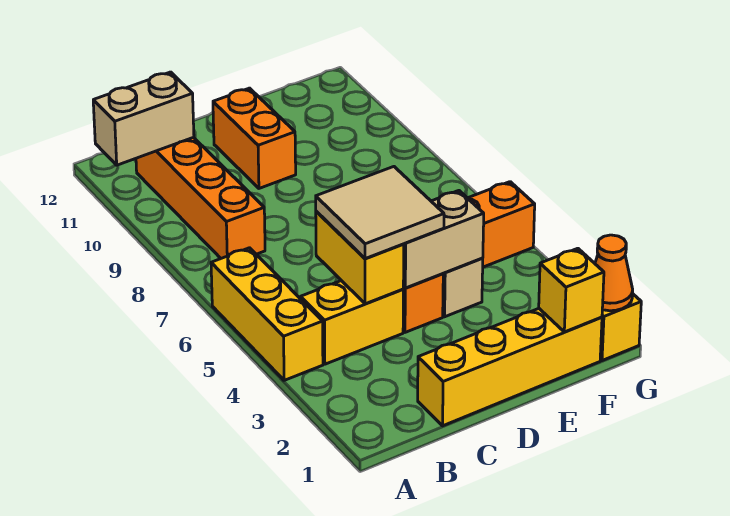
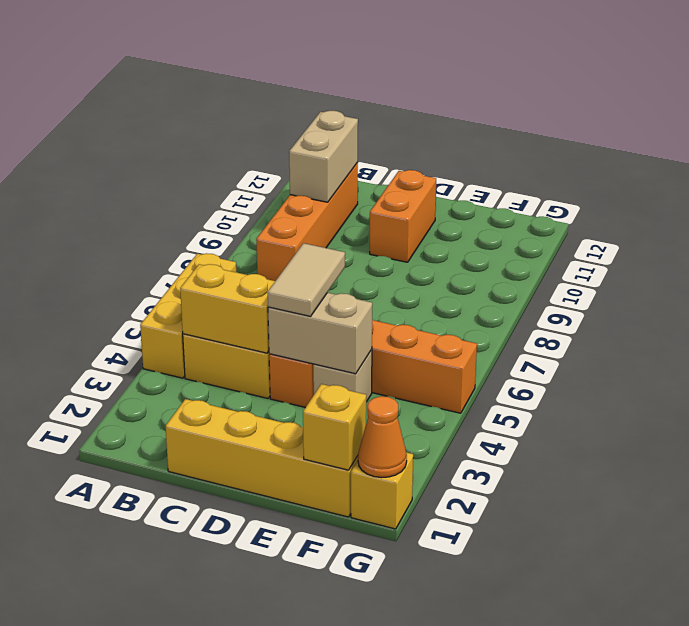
tan 1x2 brick [93,72,194,165] -> tan 1x2 brick turned to [289,111,358,202]
yellow 1x2 brick [316,211,404,304] -> yellow 1x2 brick turned to [180,264,275,353]
tan 2x2 tile [316,167,444,259] -> tan 1x2 tile [268,243,345,316]

